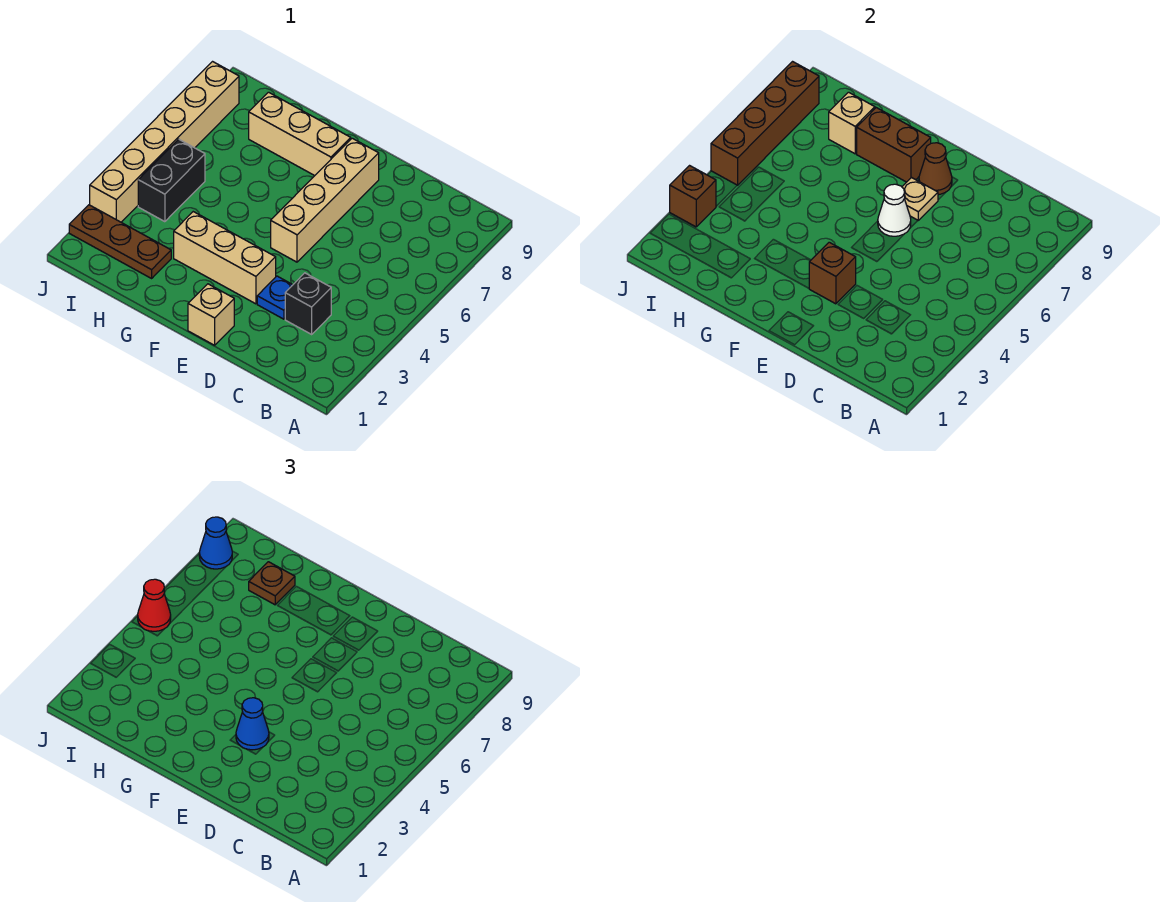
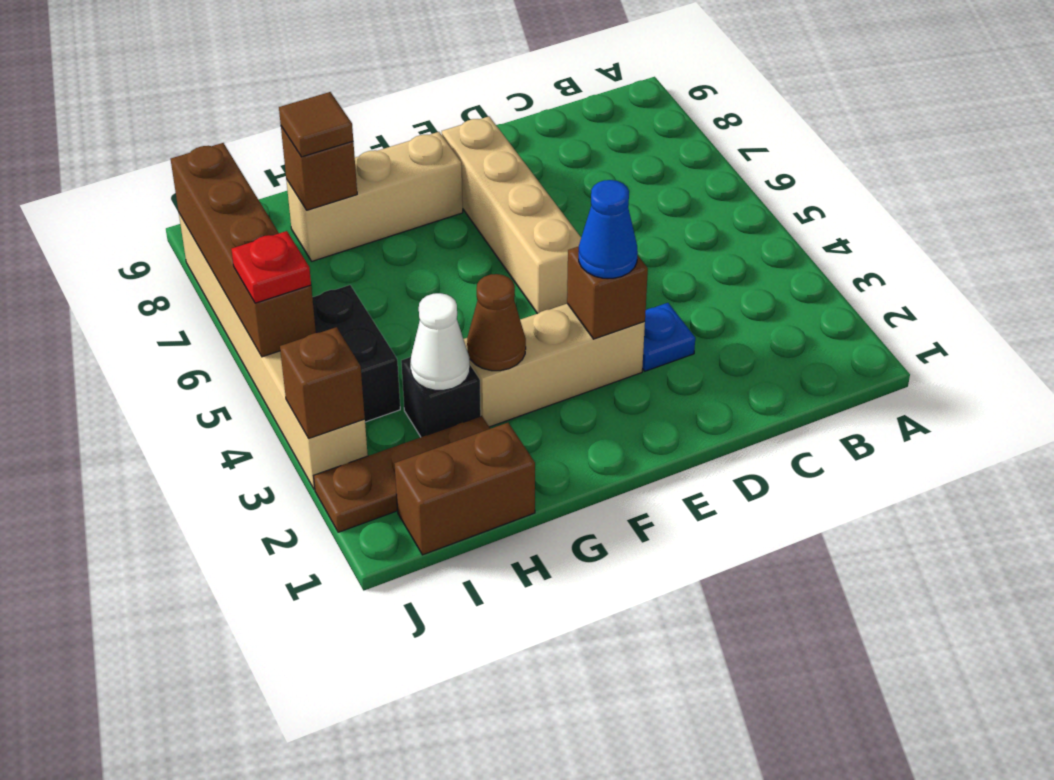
black 1x1 brick [285,273,331,334] -> black 1x1 brick moved to [401,357,481,437]
tan 1x1 brick [188,284,234,345] -> none
white 1x1 cone [878,184,911,236] -> white 1x1 cone moved to [410,293,470,390]
tan 1x1 plate [902,178,938,220] -> none
brown 1x1 cone [919,143,952,195] -> brown 1x1 cone moved to [467,274,526,371]
brown 1x2 brick [857,108,931,182] -> brown 1x2 brick moved to [394,423,535,555]
tan 1x1 brick [829,92,875,154] -> brown 1x1 brick [281,126,357,210]
brown 1x1 plate [249,562,295,605] -> brown 1x1 tile [279,92,353,157]
red 1x1 cone [138,579,171,631] -> red 1x1 plate [231,231,311,303]
blue 1x1 cone [199,517,232,569] -> none

